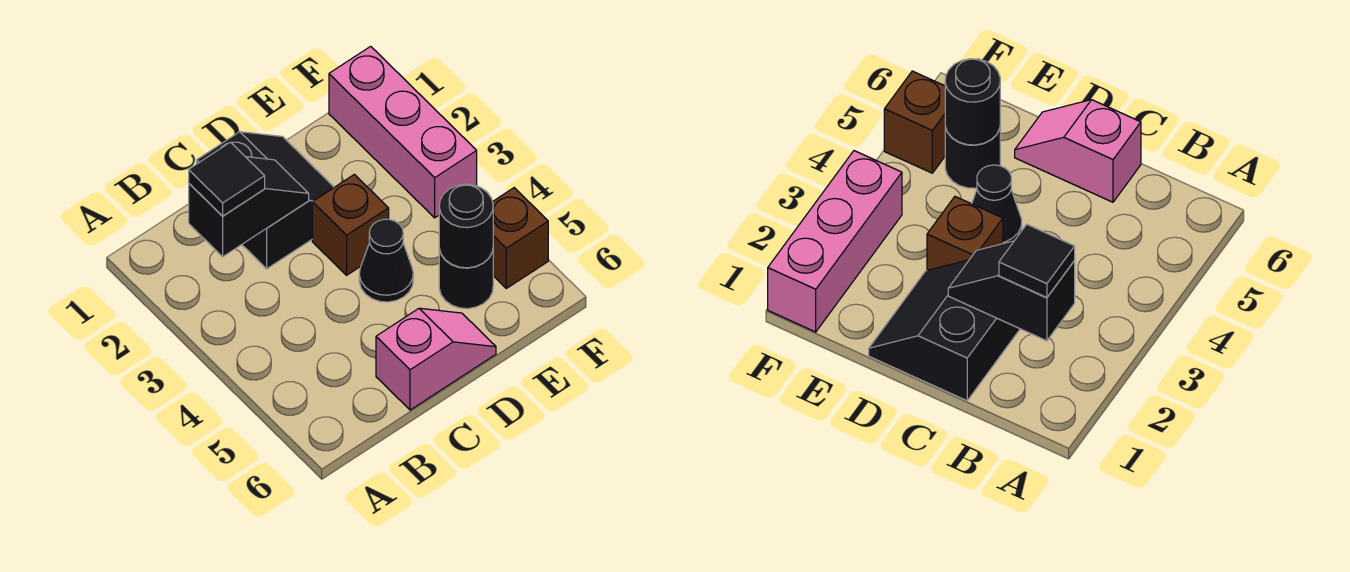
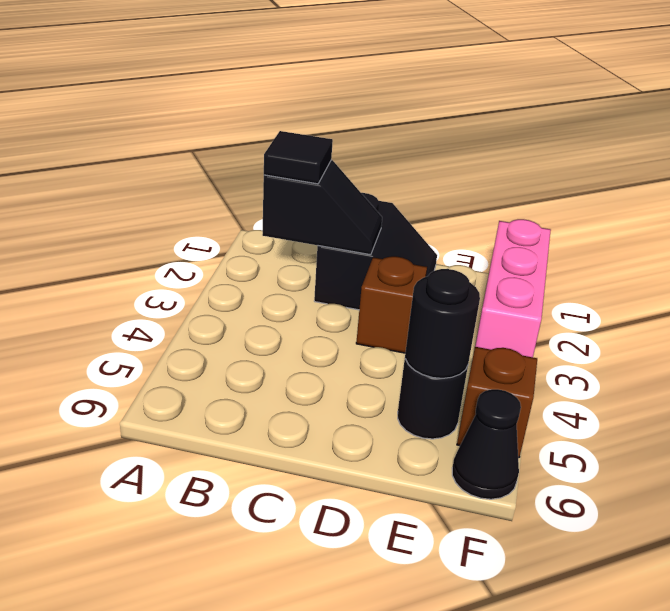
pink 1x2 slope [376,308,496,410] -> none
black 1x1 cone [359,219,413,302] -> black 1x1 cone moved to [452,389,521,499]

